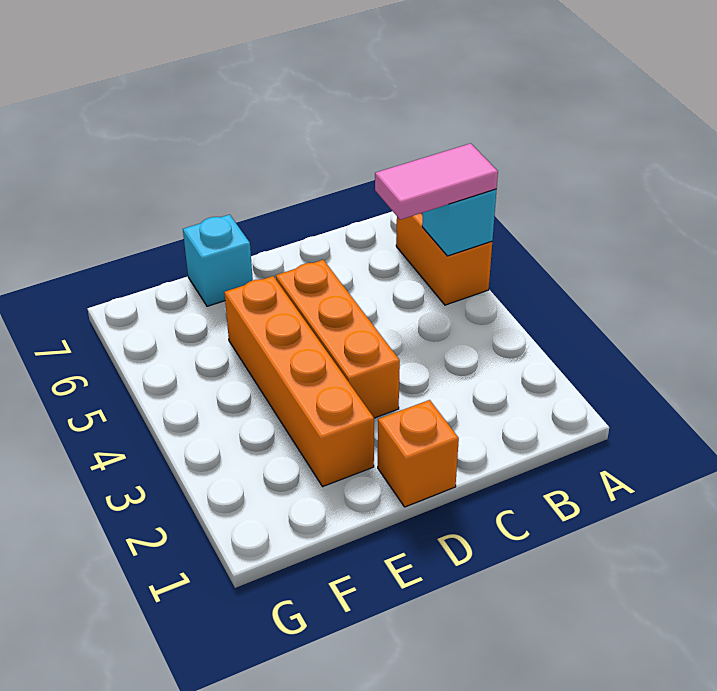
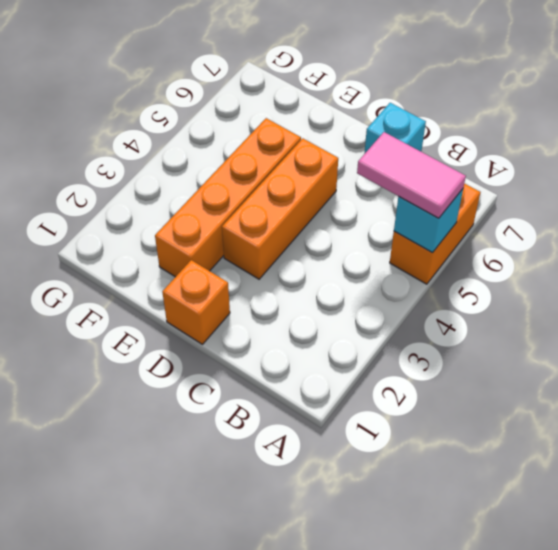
cyan 1x1 brick [183,215,253,306] -> cyan 1x1 brick moved to [364,103,426,154]

